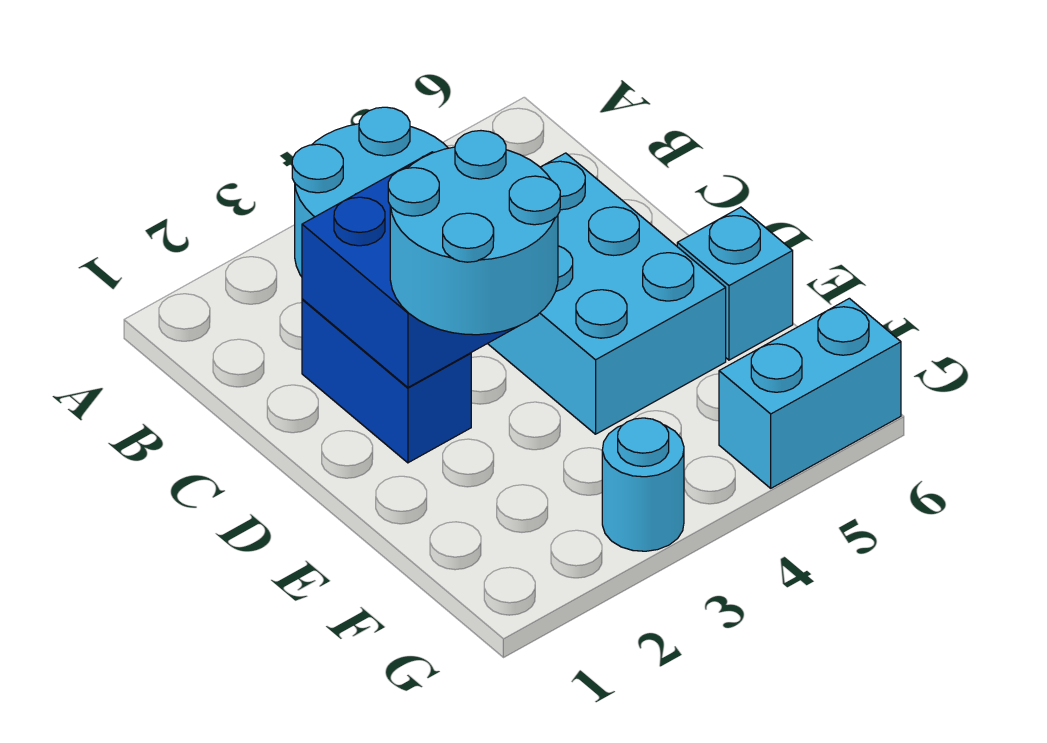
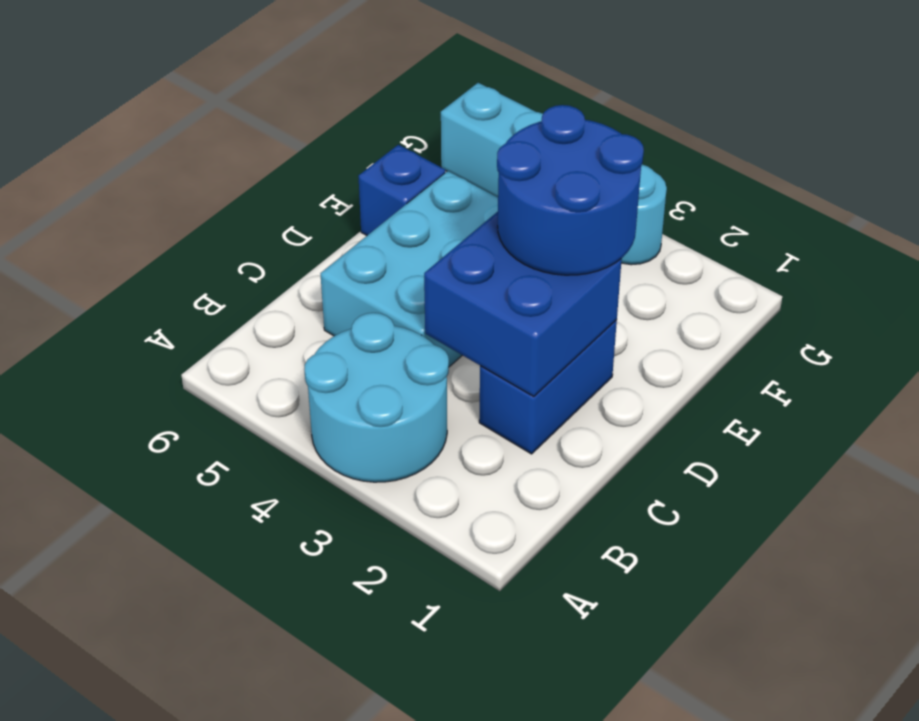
cyan 2x2 round brick [388,131,560,335] -> blue 2x2 round brick [497,105,644,275]
cyan 1x1 brick [677,207,793,360] -> blue 1x1 brick [359,145,445,235]

